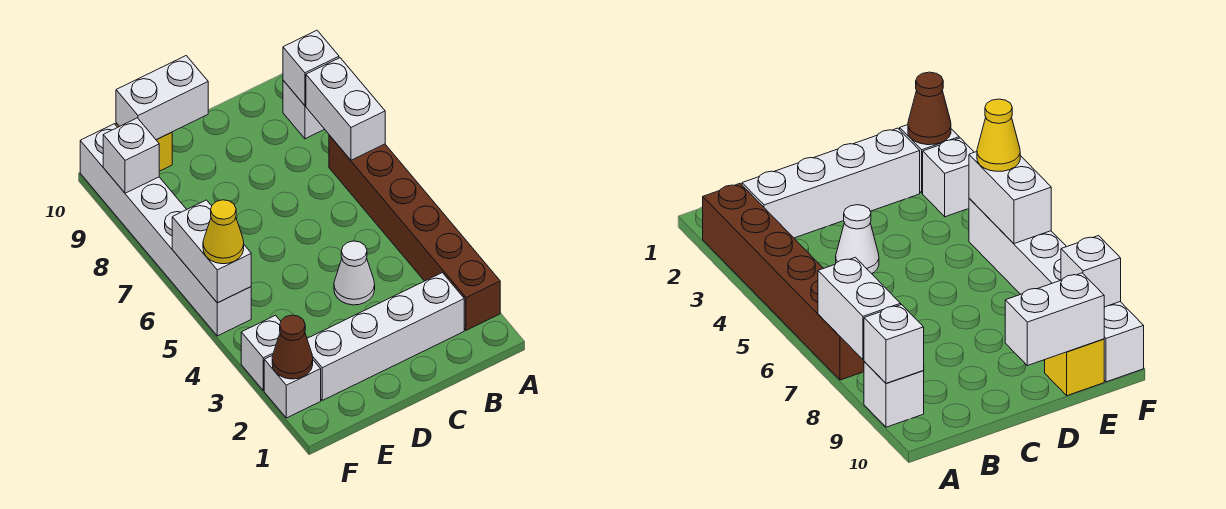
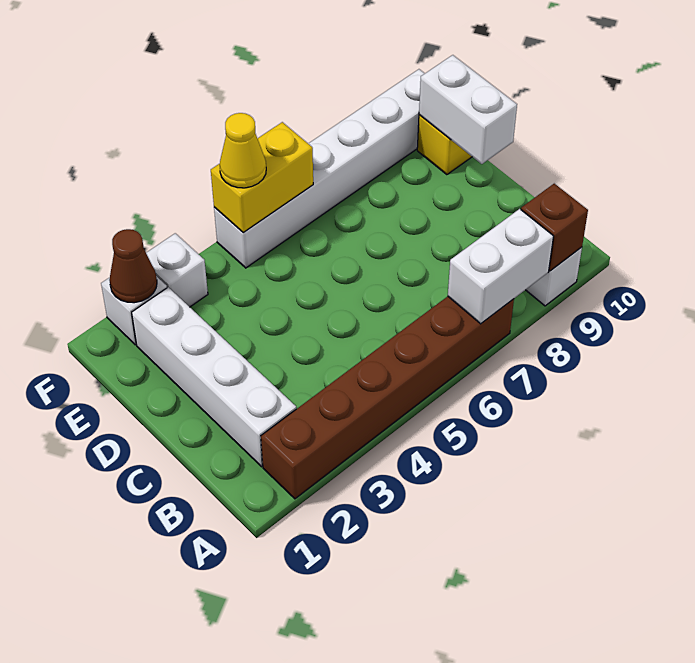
white 1x1 brick [283,30,339,106] -> brown 1x1 brick [521,184,588,271]
white 1x1 cone [334,241,375,305] -> none
white 1x2 brick [172,200,251,303] -> yellow 1x2 brick [211,122,313,233]
white 1x1 brick [103,118,159,193] -> none

